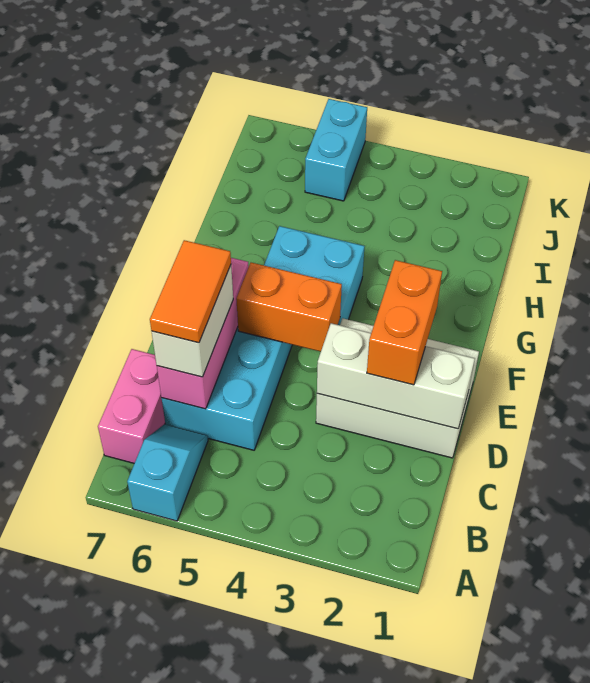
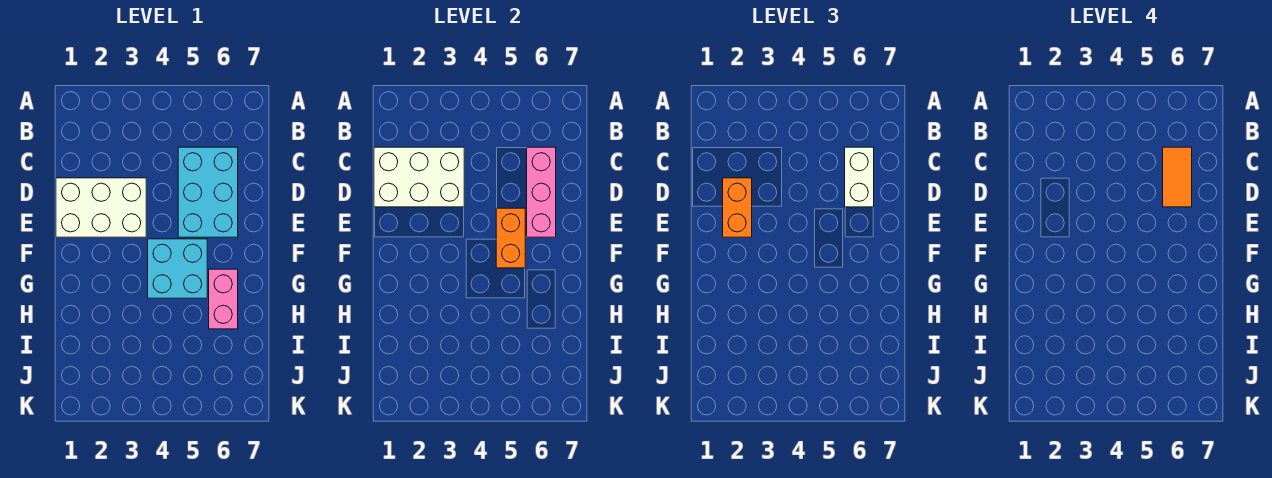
cyan 1x2 slope [127,424,208,521] -> none
pink 1x2 brick [98,349,165,463] -> pink 1x2 brick moved to [209,269,238,329]
white 1x3 brick [317,323,475,429] -> white 2x3 brick [374,147,464,207]
orange 1x2 brick [236,263,342,352] -> orange 1x2 brick turned to [496,208,525,268]
cyan 1x2 brick [305,99,367,201] -> none

